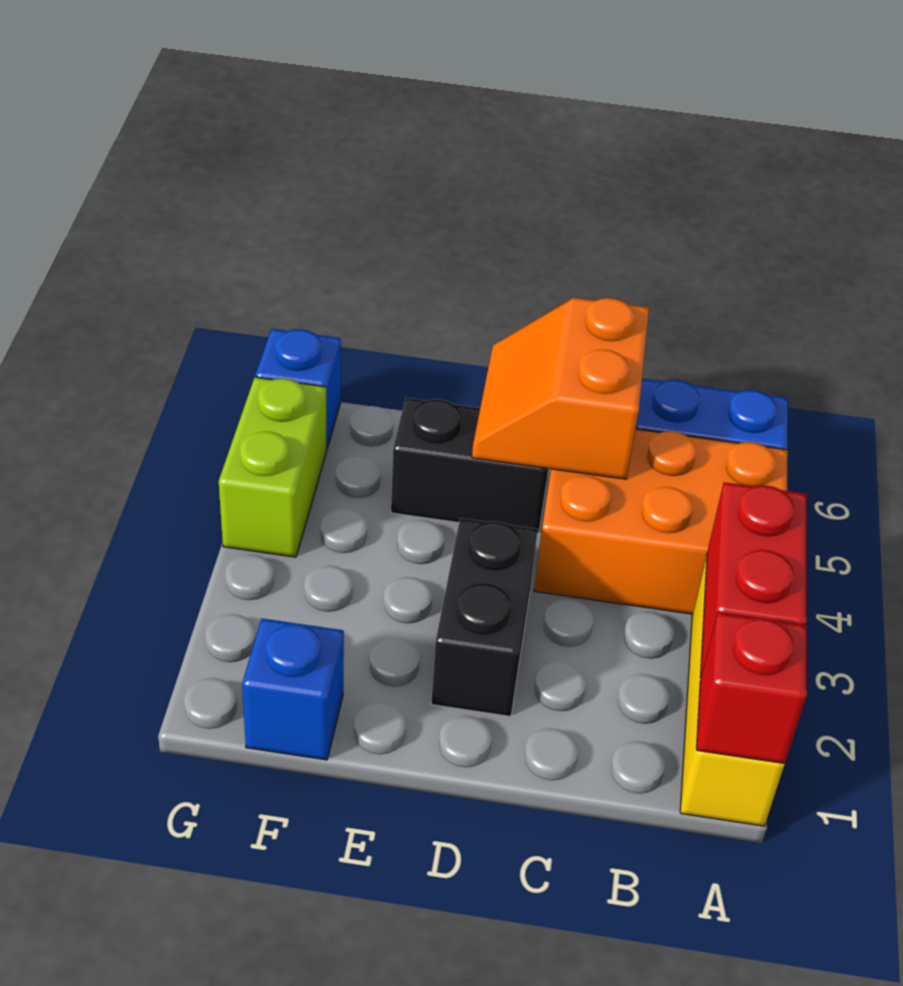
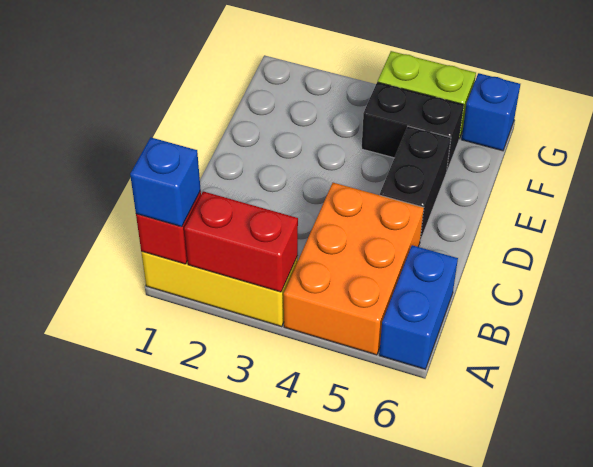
orange 2x2 slope [472,298,649,479] -> none
black 1x2 brick [431,518,538,716] -> black 1x2 brick moved to [362,82,464,170]
blue 1x1 brick [242,618,344,760] -> blue 1x1 brick moved to [130,137,201,227]

